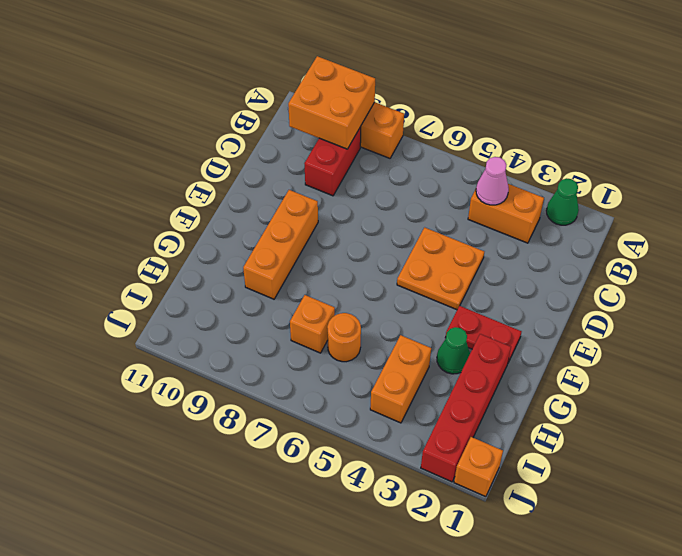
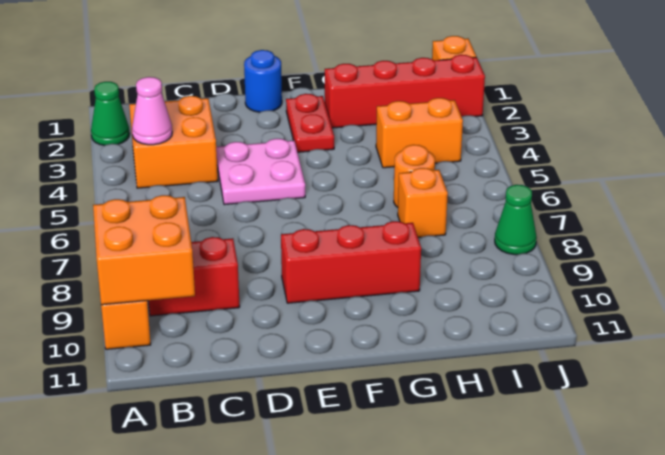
orange 1x2 brick [468,184,544,243] -> orange 2x2 brick [129,96,218,188]
orange 2x2 plate [397,227,484,310] -> pink 2x2 plate [216,139,305,205]
none -> blue 1x1 round brick [244,50,282,112]
orange 1x3 brick [243,190,318,299] -> red 1x3 brick [281,221,421,303]
green 1x1 cone [437,327,470,374] -> green 1x1 cone moved to [495,185,537,255]

